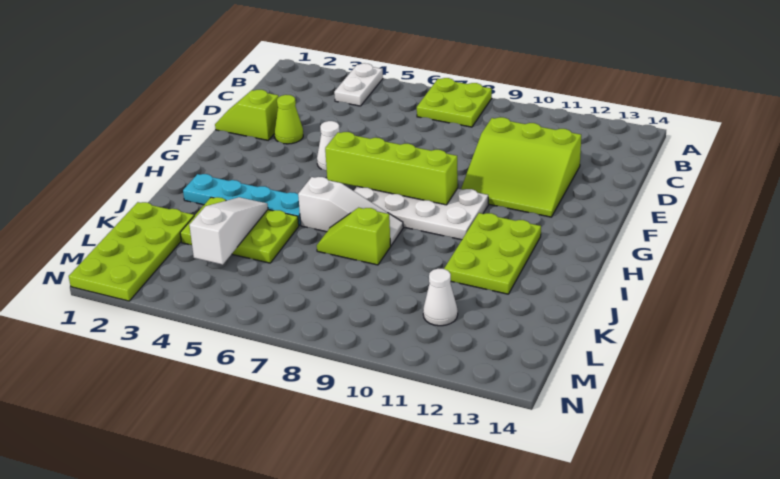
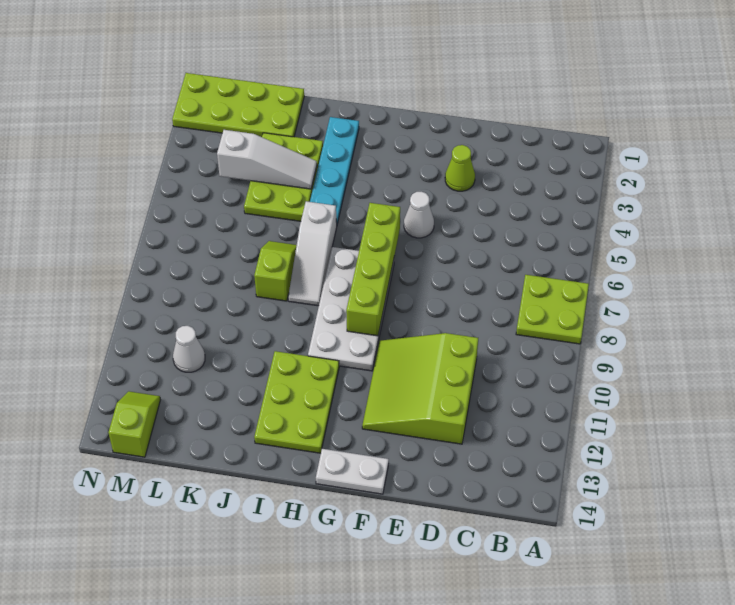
white 1x2 plate [334,63,383,106] -> white 1x2 plate moved to [316,449,389,494]
lime 1x2 slope [215,90,279,140] -> lime 1x2 slope moved to [109,391,160,457]
lime 2x3 plate [444,213,541,294] -> lime 2x3 plate turned to [254,351,339,453]

